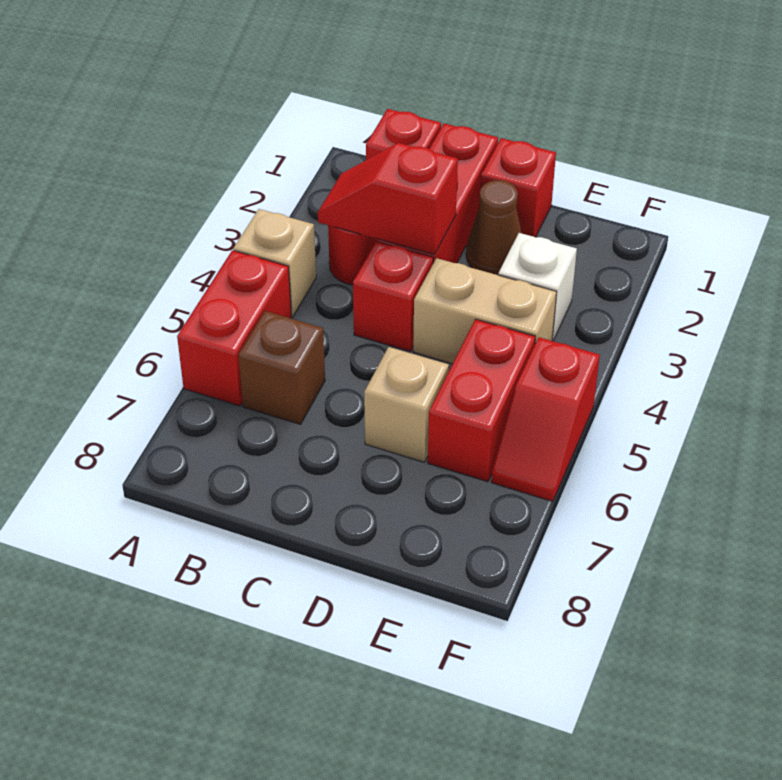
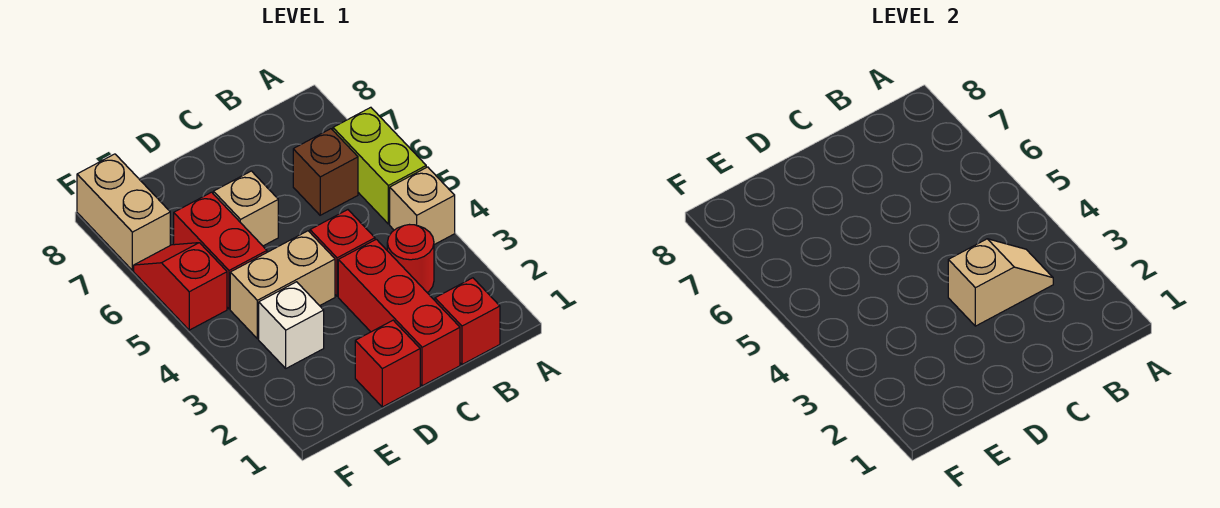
red 1x2 brick [177,250,291,406] -> lime 1x2 brick [333,107,426,224]
red 1x2 slope [318,143,458,254] -> tan 1x2 slope [948,239,1053,326]
brown 1x1 cone [466,180,522,275] -> none
none -> tan 1x2 brick [77,154,170,271]

